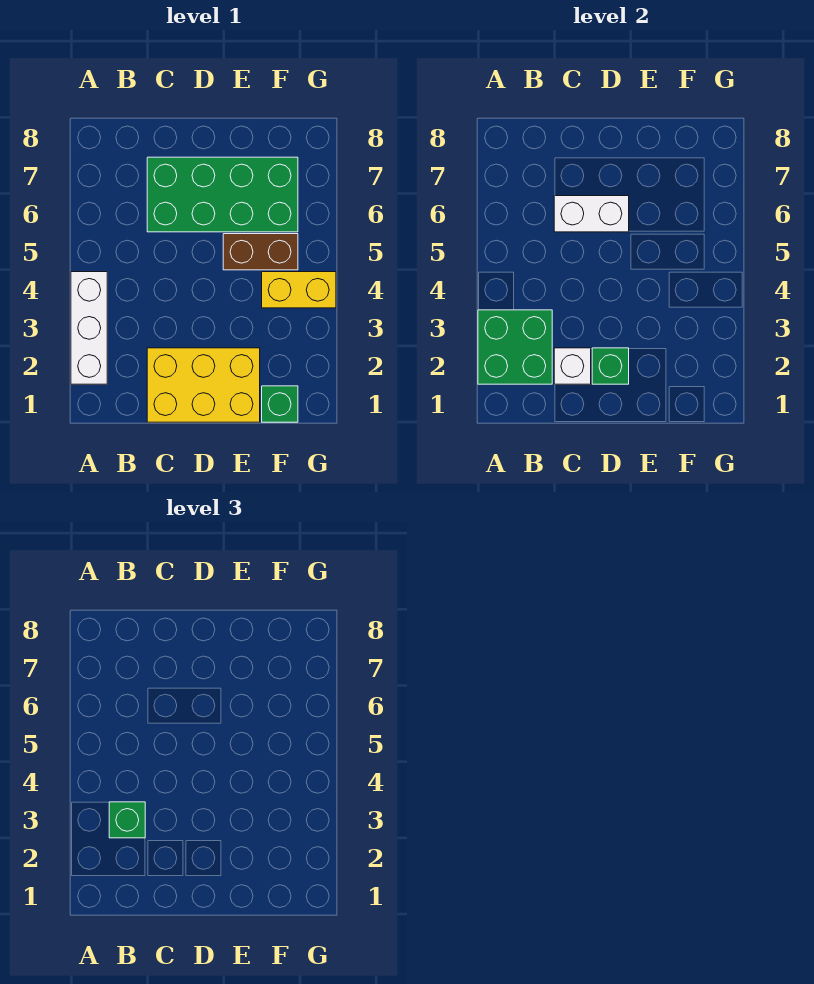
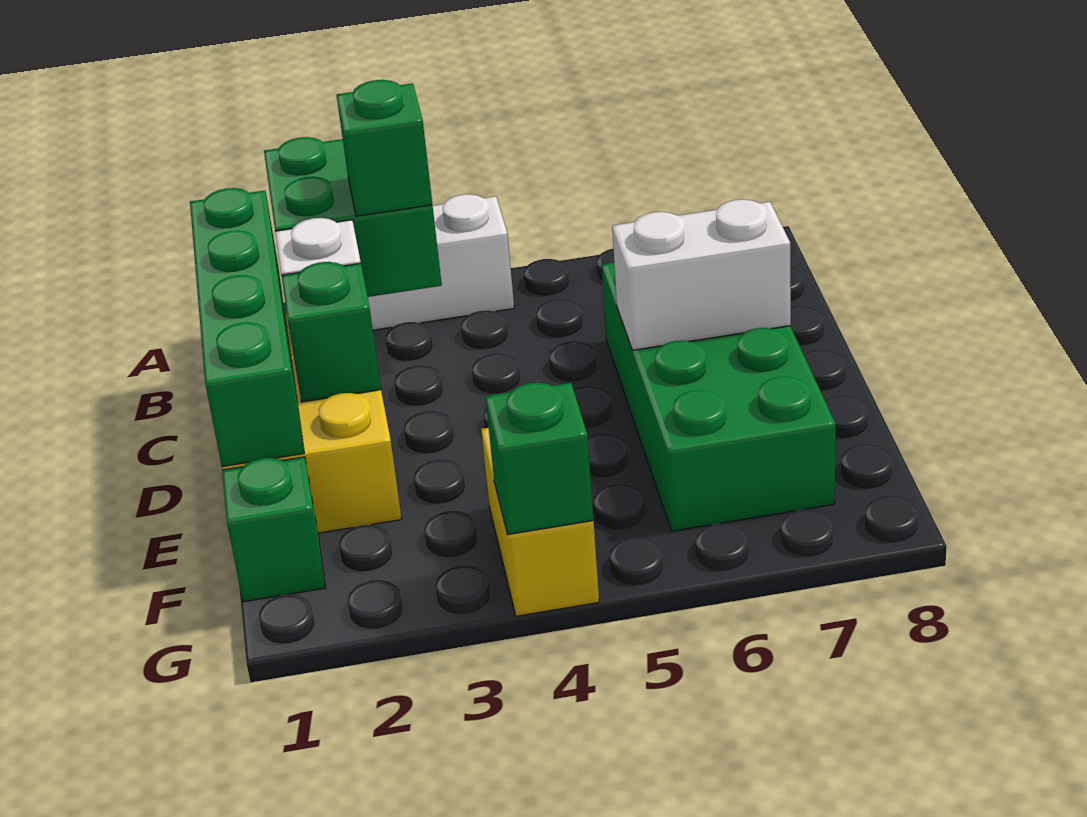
none -> green 1x4 brick [190,188,304,467]
white 1x2 brick [554,196,629,232] -> white 1x2 brick turned to [612,199,791,350]
brown 1x2 brick [223,234,298,270] -> none
none -> green 1x1 brick [485,383,594,535]

